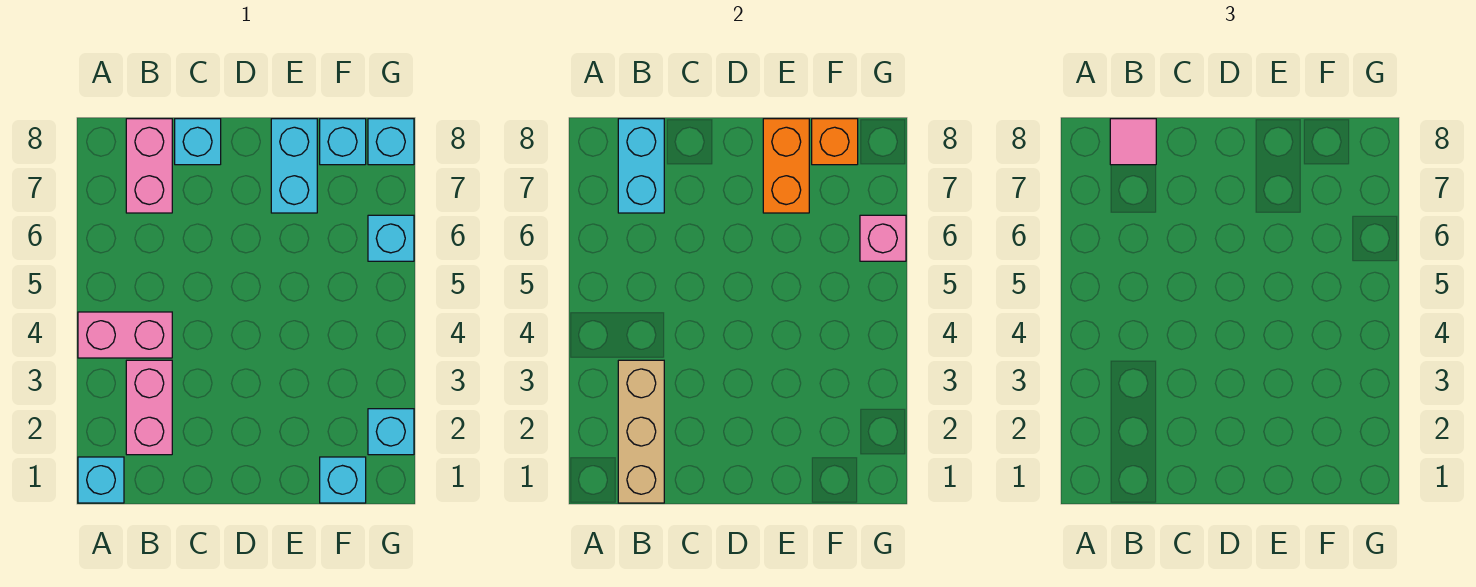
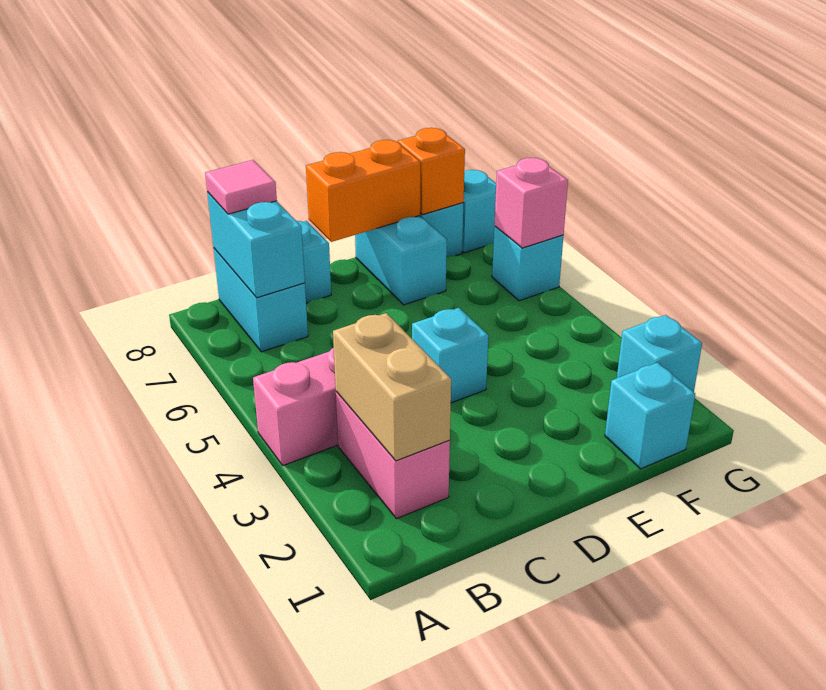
cyan 1x1 brick [78,457,124,503] -> cyan 1x1 brick moved to [412,308,489,403]
tan 1x3 brick [618,360,664,503] -> tan 1x2 brick [333,313,451,461]
pink 1x2 brick [126,119,172,213] -> cyan 1x2 brick [214,249,308,352]
orange 1x2 brick [763,119,809,213] -> orange 1x2 brick turned to [306,140,420,242]

